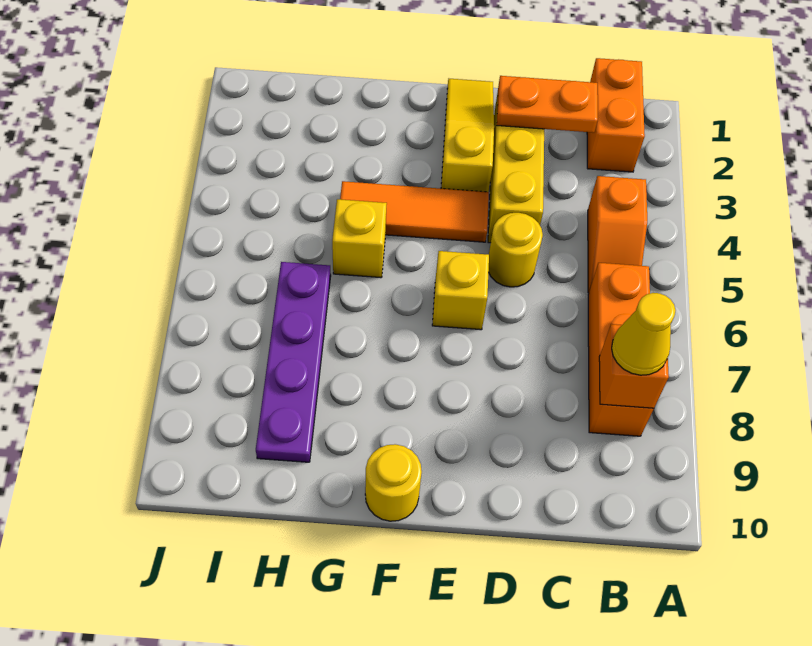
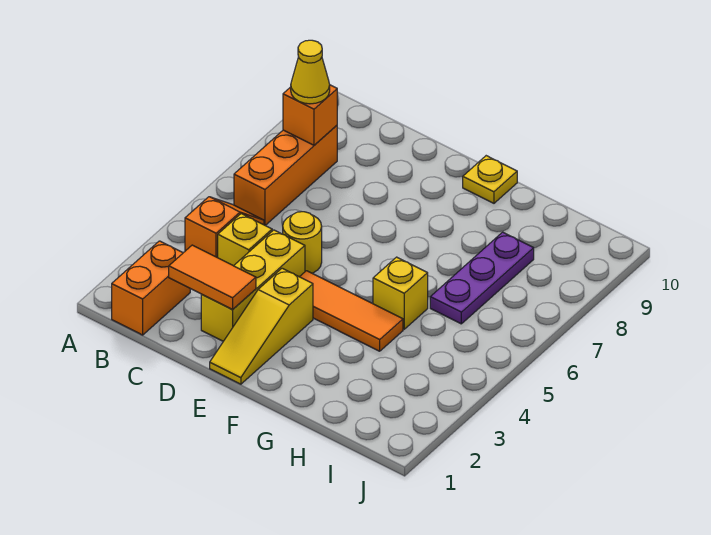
orange 1x2 plate [497,76,598,133] -> orange 1x2 tile [169,245,256,309]
yellow 1x1 brick [432,251,489,330] -> yellow 1x1 brick moved to [218,214,272,266]
yellow 1x1 round brick [365,444,422,521] -> yellow 1x1 plate [463,156,517,203]
purple 1x4 plate [256,262,331,462] -> purple 1x3 plate [430,232,534,324]

